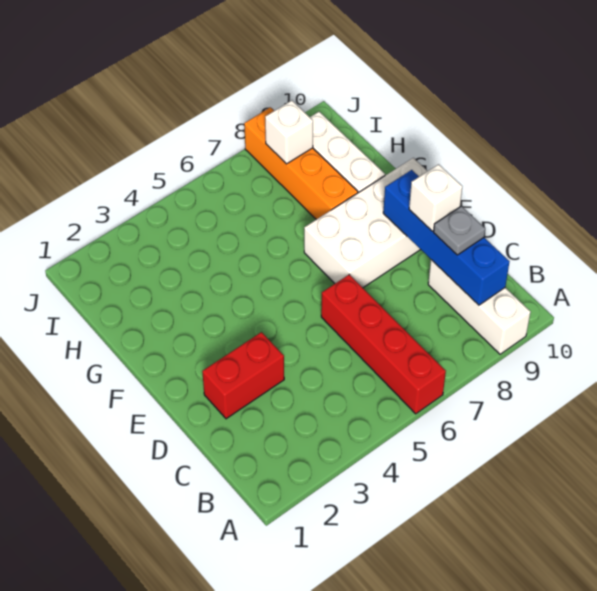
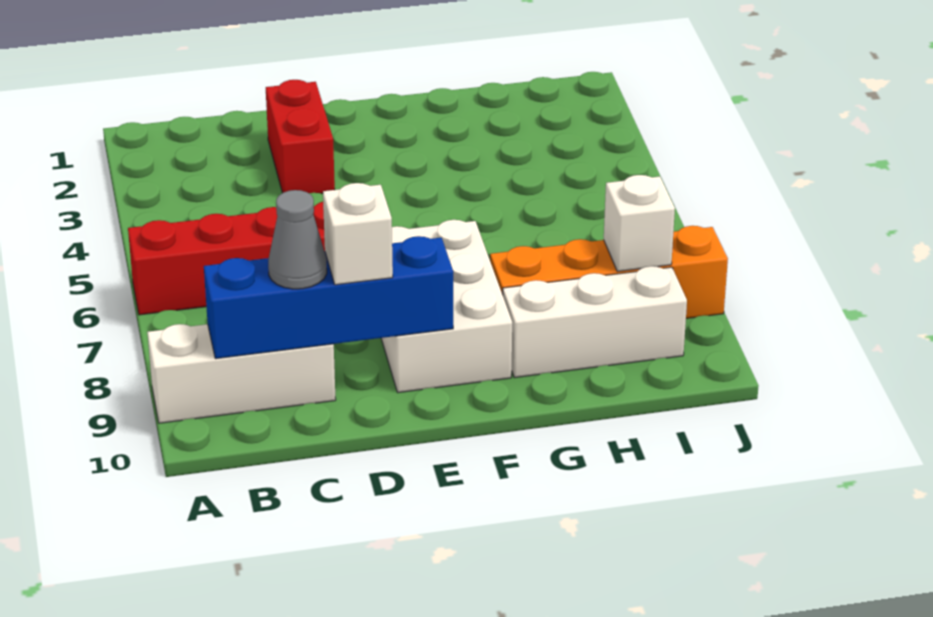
grey 1x1 plate [434,206,485,255] -> grey 1x1 cone [268,190,327,289]
white 2x4 brick [304,158,427,288] -> white 2x3 brick [381,220,512,393]

